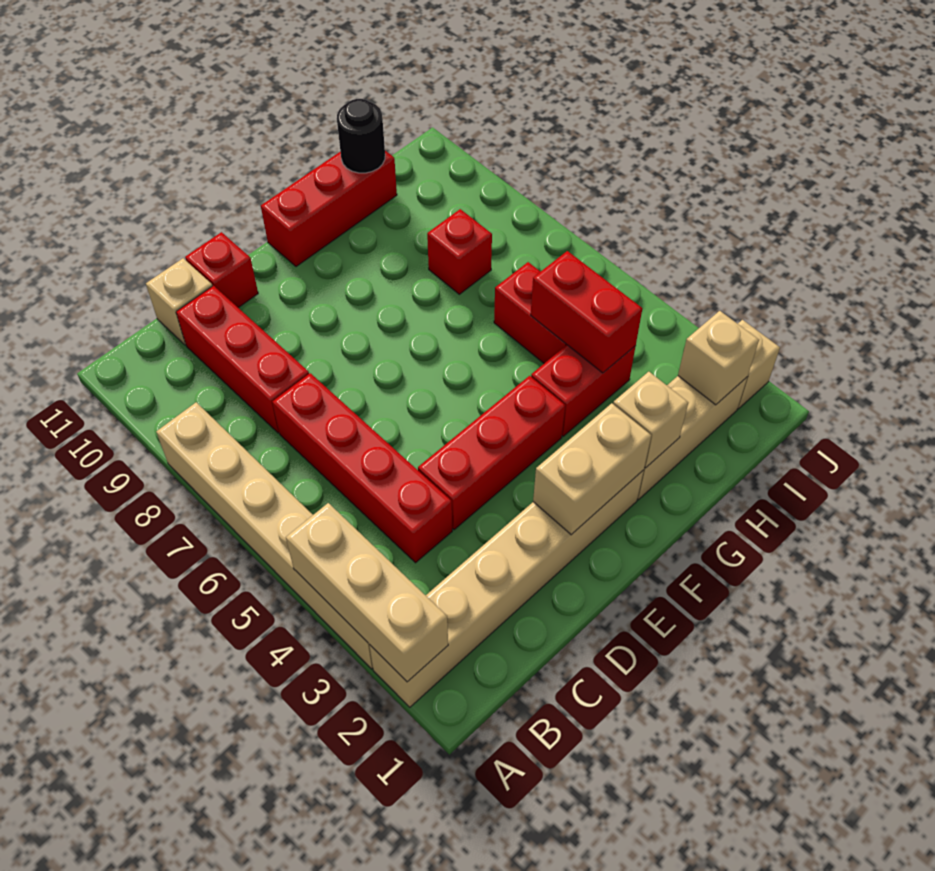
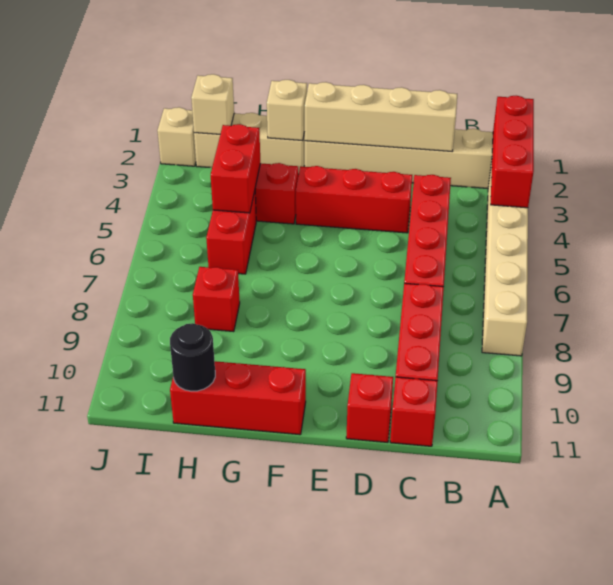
tan 1x3 brick [286,503,448,682] -> red 1x3 brick [491,96,534,208]
tan 1x1 brick [146,258,212,345] -> red 1x1 brick [390,377,438,446]
tan 1x2 brick [533,403,651,535] -> tan 1x4 brick [305,82,457,151]

